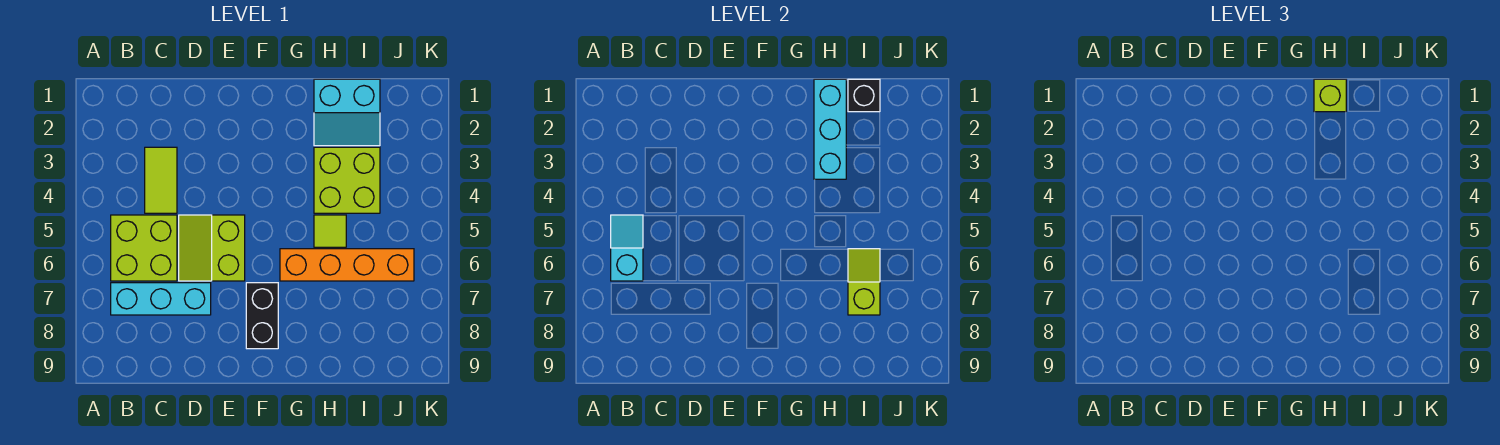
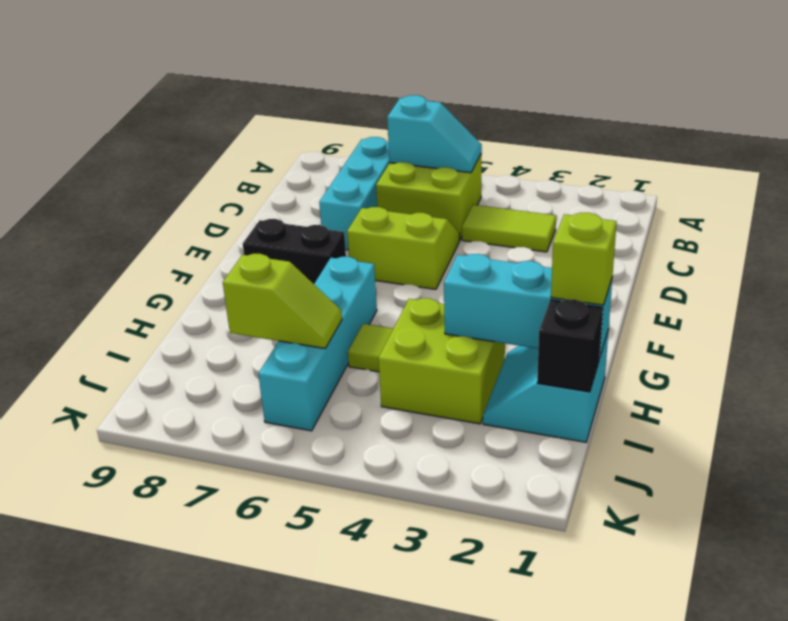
orange 1x4 brick [280,249,414,281] -> cyan 1x4 brick [259,257,377,431]

